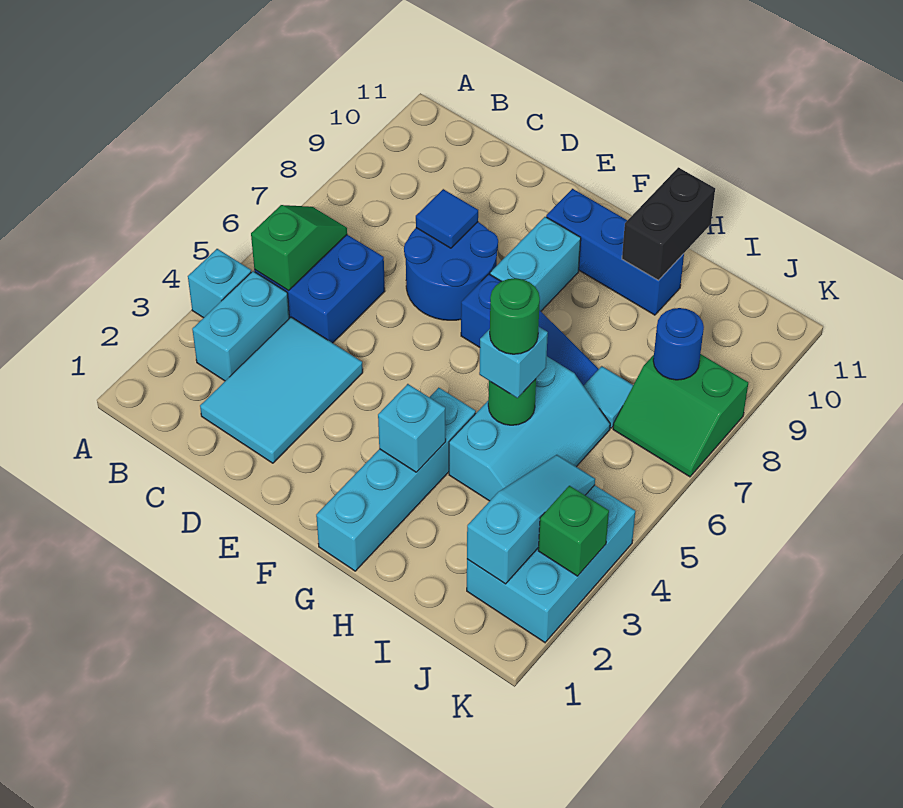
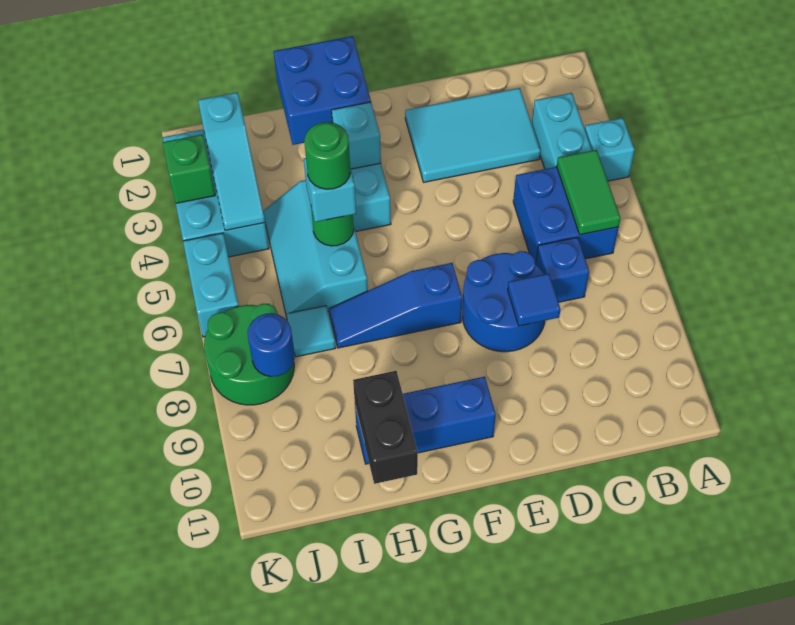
green 1x2 slope [251,205,347,291] -> green 1x2 tile [557,150,621,235]
cyan 2x3 tile [200,317,363,463] -> cyan 2x3 tile turned to [405,88,540,182]
none -> blue 1x1 brick [536,237,589,302]
cyan 1x2 brick [490,217,581,311] -> cyan 1x2 brick moved to [183,233,239,337]
none -> blue 2x2 brick [274,36,371,145]
green 2x2 slope [613,354,748,477] -> green 2x2 round brick [204,304,294,405]

